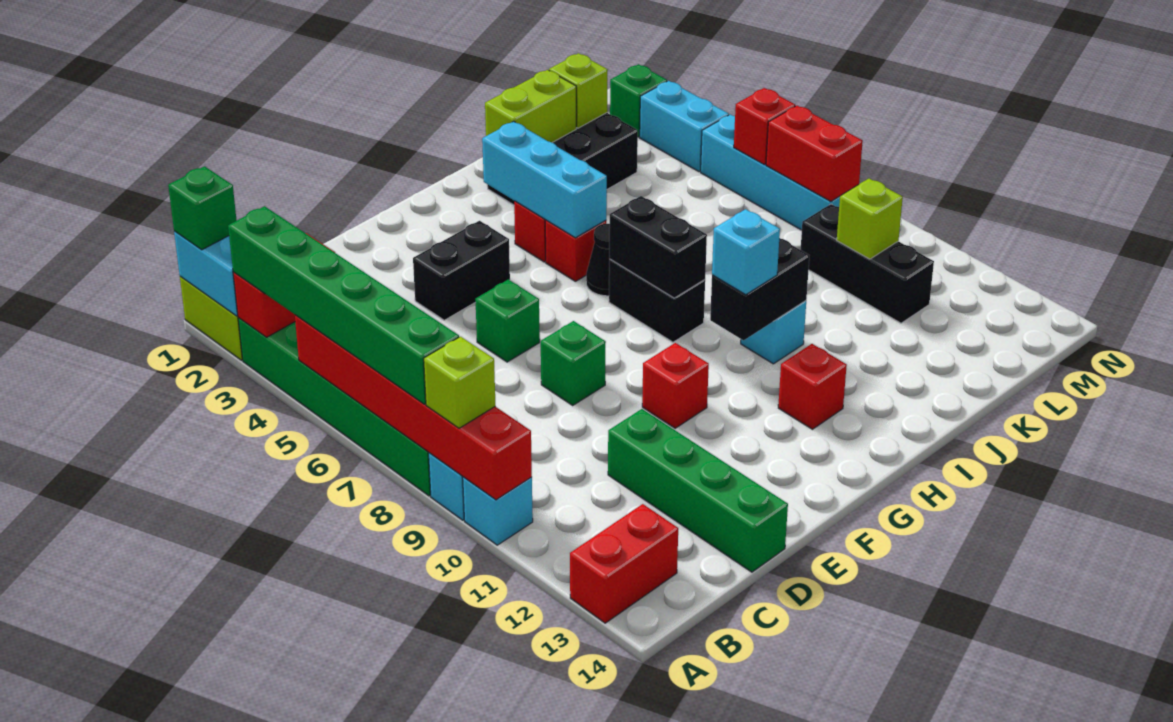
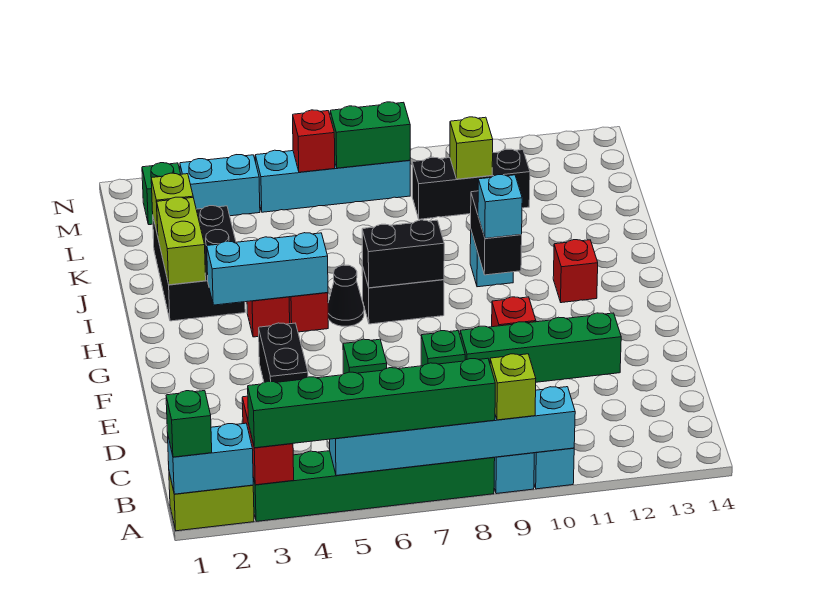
red 1x6 brick [295,315,532,500] -> cyan 1x6 brick [330,387,575,476]
red 1x2 brick [570,504,678,623] -> none
green 1x4 brick [608,409,788,572] -> green 1x4 brick moved to [460,313,621,382]
red 1x2 brick [766,106,863,201] -> green 1x2 brick [330,102,410,168]

